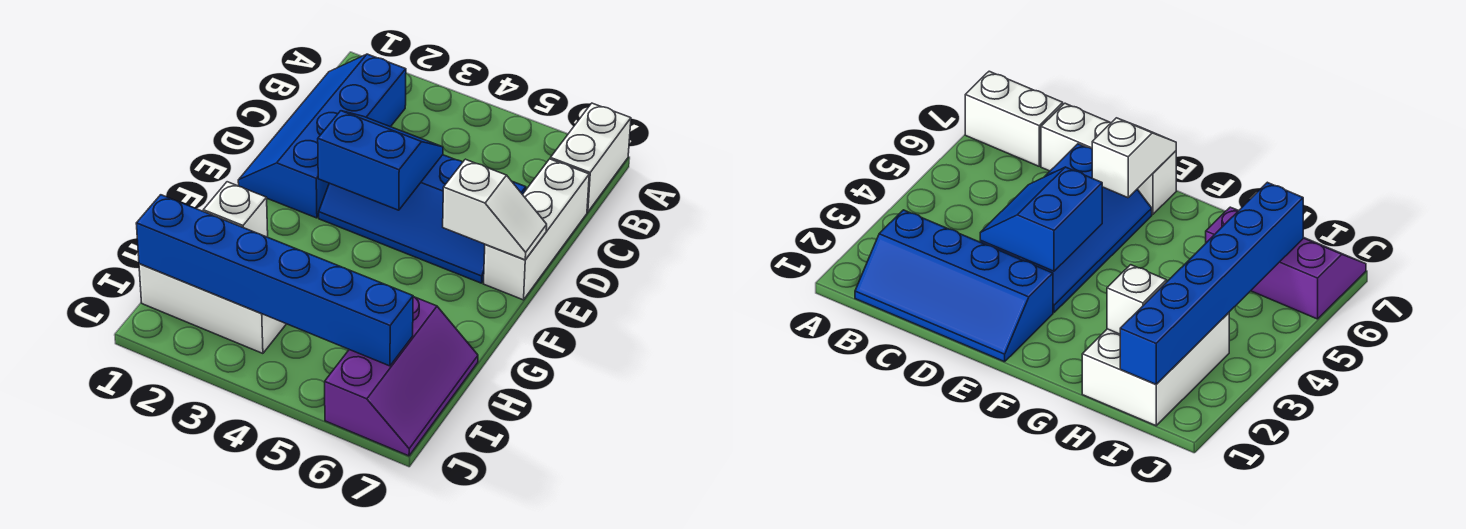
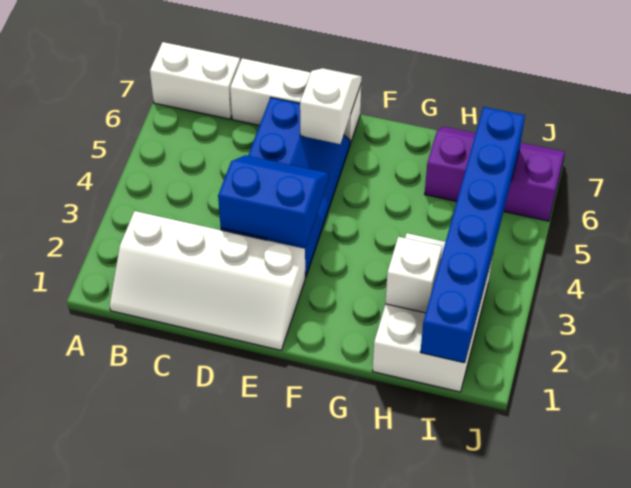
blue 2x4 slope [238,54,406,218] -> white 2x4 slope [110,211,305,350]
blue 2x2 slope [318,111,443,210] -> blue 2x2 slope turned to [218,155,329,247]

